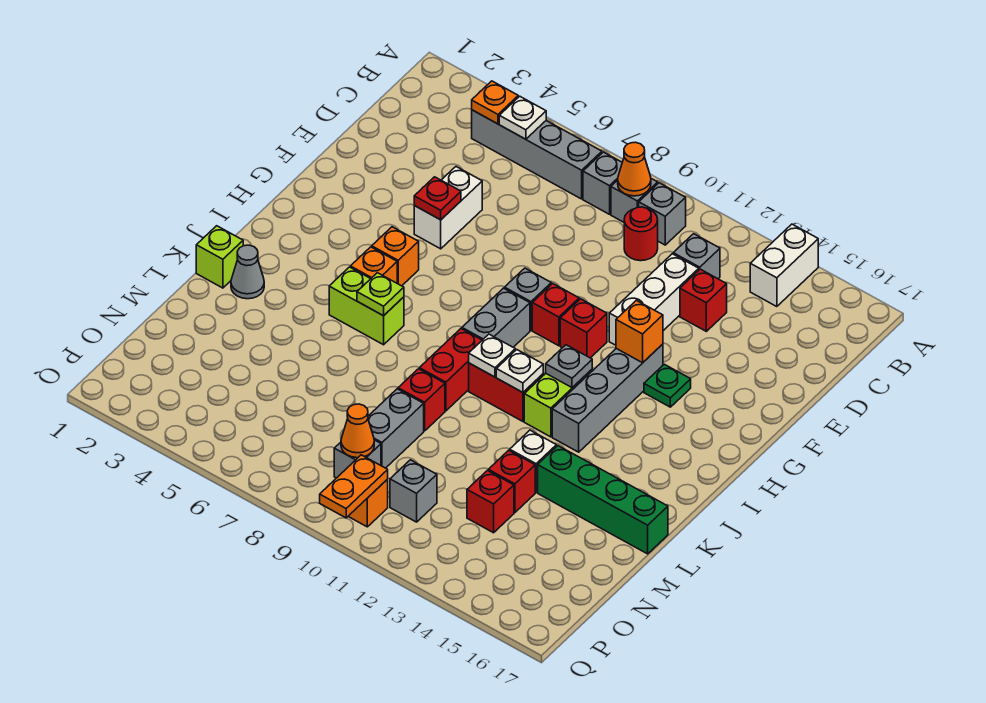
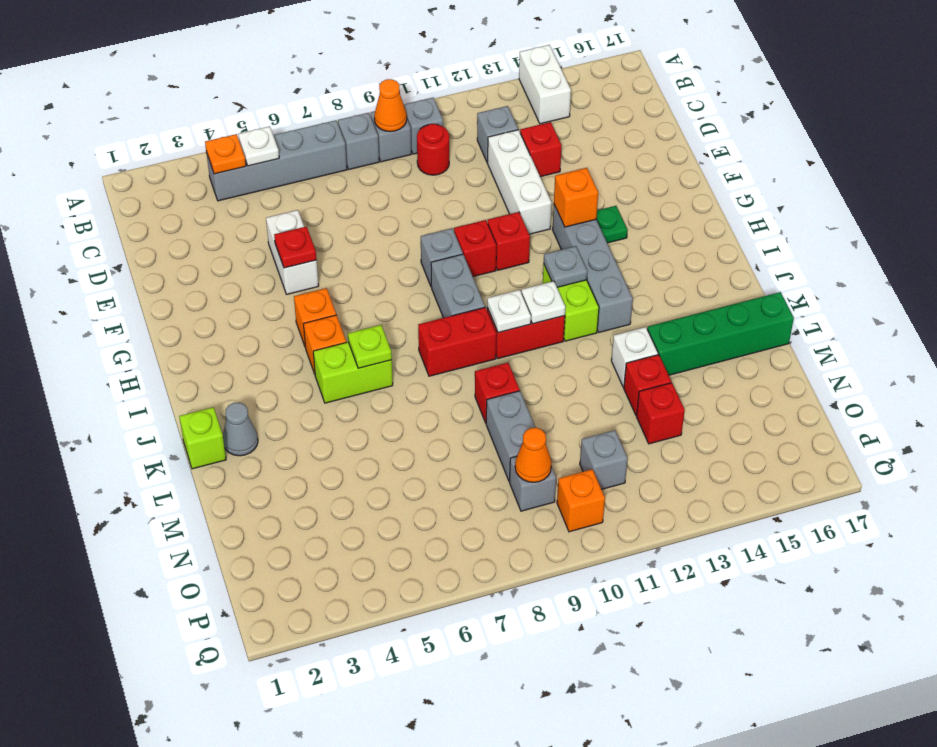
red 1x2 brick [419,329,482,411] -> red 1x2 brick turned to [418,308,496,376]
orange 1x2 plate [320,455,388,518] -> none

